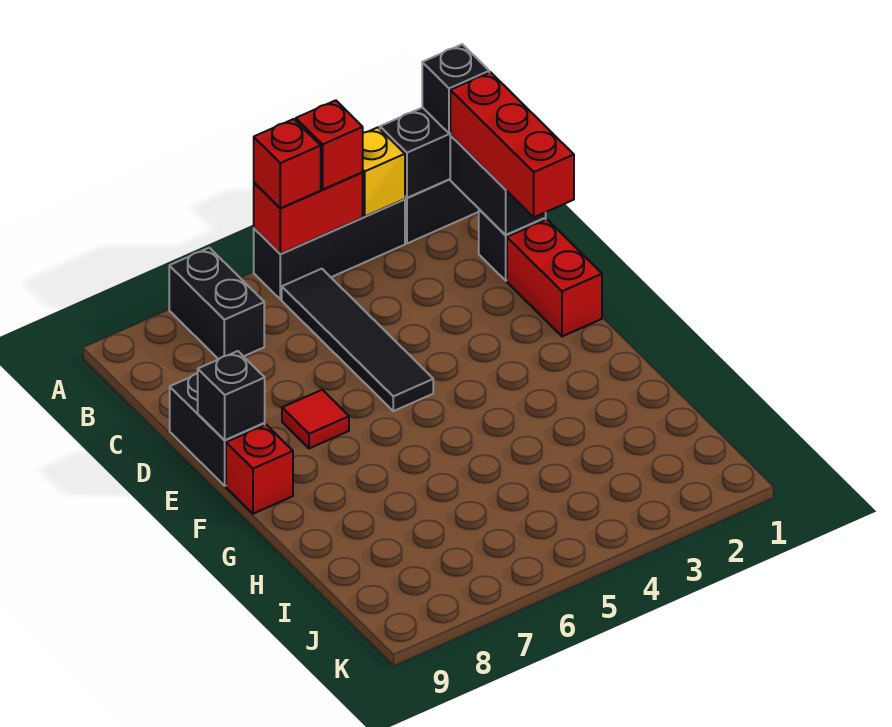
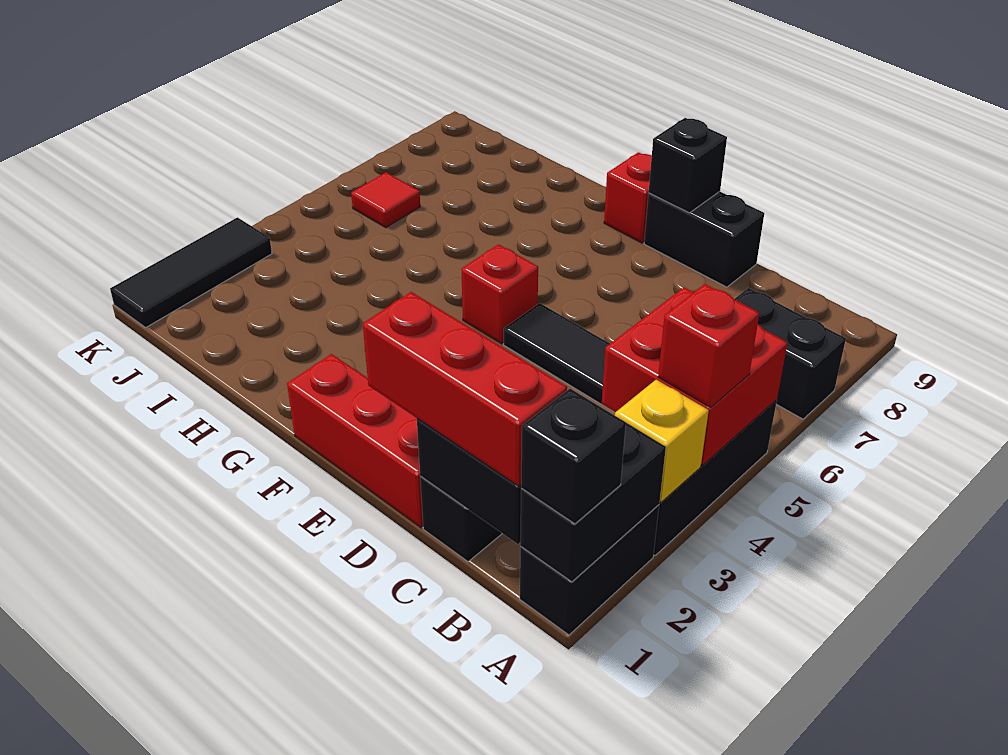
red 1x2 brick [254,173,363,254] -> red 2x2 brick [602,287,788,465]
red 1x1 brick [254,119,321,208] -> red 1x1 brick moved to [461,244,538,344]
red 1x2 brick [507,219,602,336] -> red 1x3 brick [287,354,423,528]
red 1x1 tile [282,390,349,448] -> red 1x1 tile moved to [351,172,420,227]
none -> black 1x3 tile [110,217,272,327]

